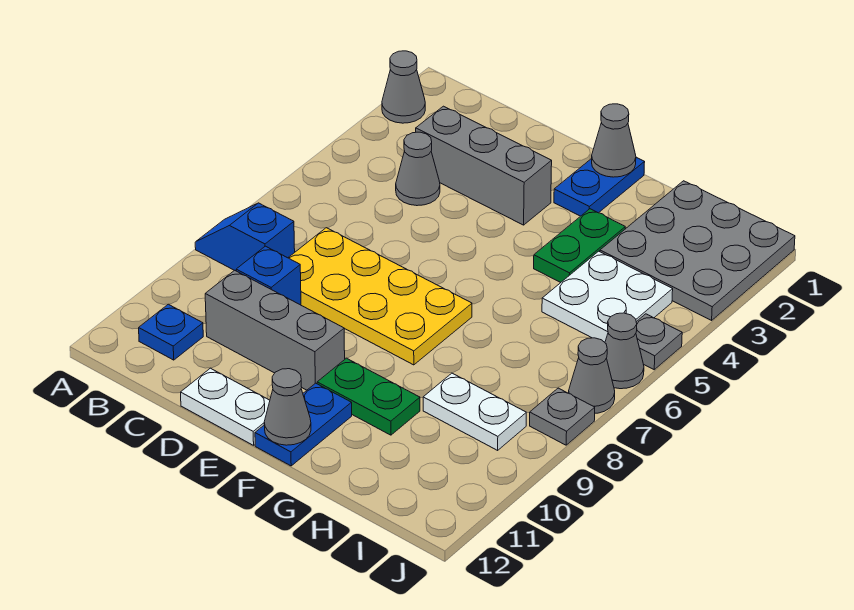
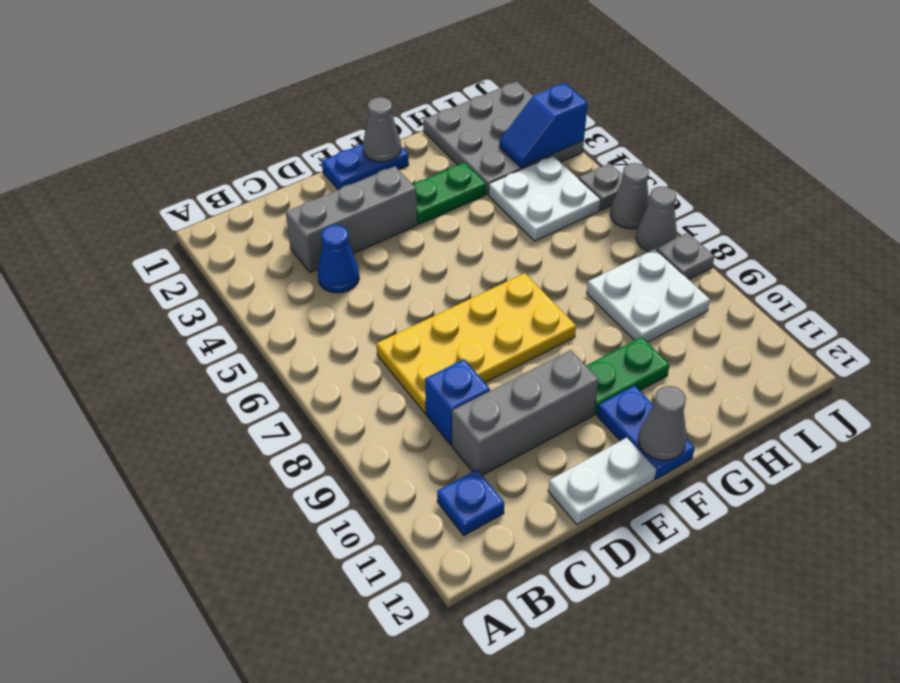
grey 1x1 cone [382,51,425,123] -> none
blue 1x2 slope [195,203,295,271] -> blue 1x2 slope moved to [499,83,588,168]
grey 1x1 cone [396,132,440,206] -> blue 1x1 cone [318,225,359,293]
blue 1x2 plate [554,157,645,216] -> blue 1x2 plate turned to [322,144,409,190]
green 1x2 plate [534,209,625,282] -> green 1x2 plate turned to [413,162,486,224]
white 1x2 plate [423,373,526,450] -> white 2x2 plate [587,249,710,342]

